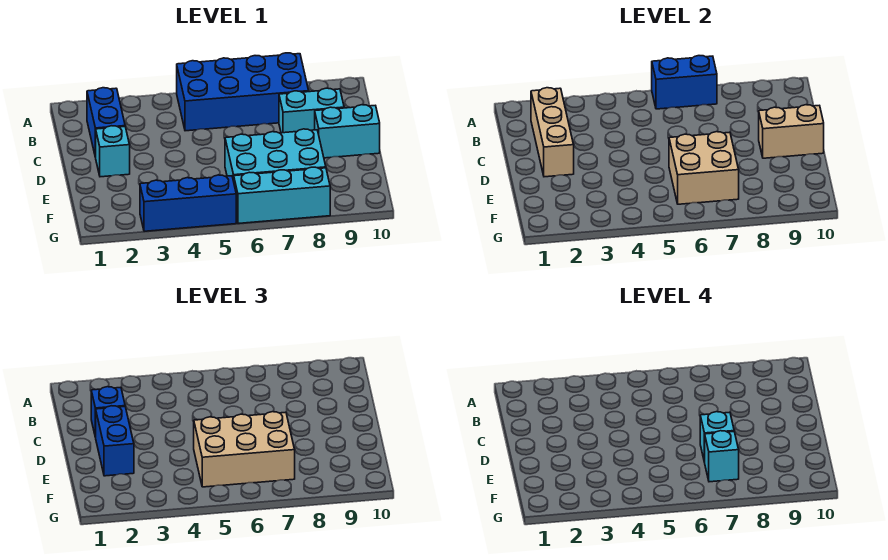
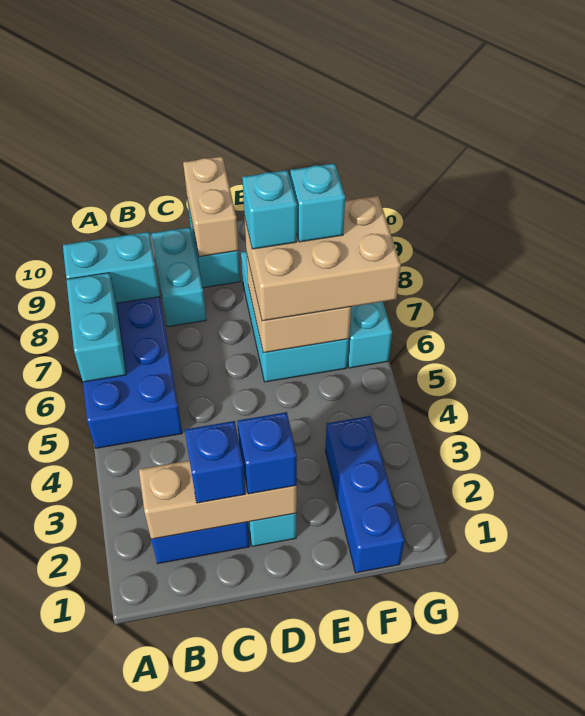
blue 1x2 brick [652,56,717,109] -> cyan 1x2 brick [66,273,126,382]
none -> cyan 1x2 brick [63,232,160,303]
blue 1x2 brick [96,406,134,476] -> blue 1x1 brick [237,412,297,494]
tan 2x3 brick [194,412,295,487] -> tan 2x3 brick turned to [244,196,401,321]
blue 1x3 brick [140,175,236,231] -> blue 1x3 brick moved to [325,416,405,573]

